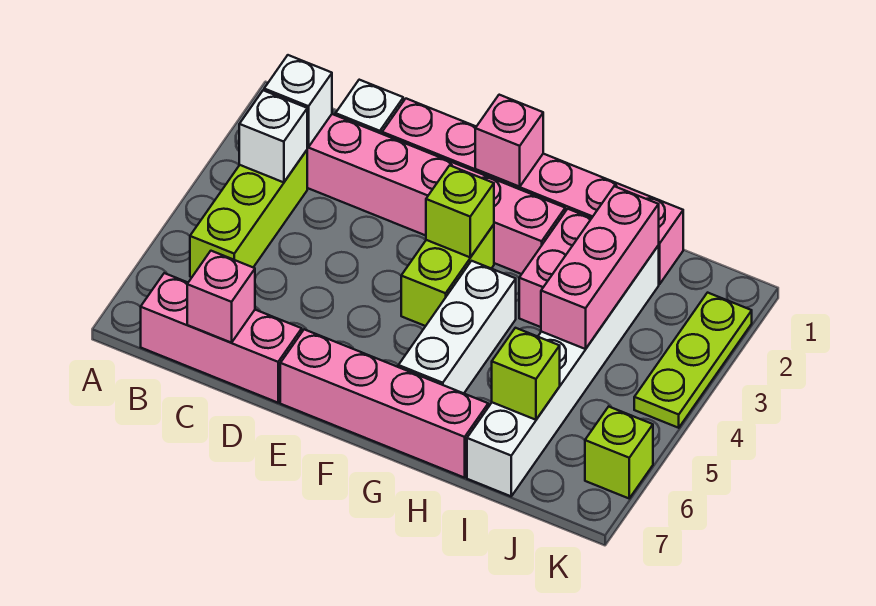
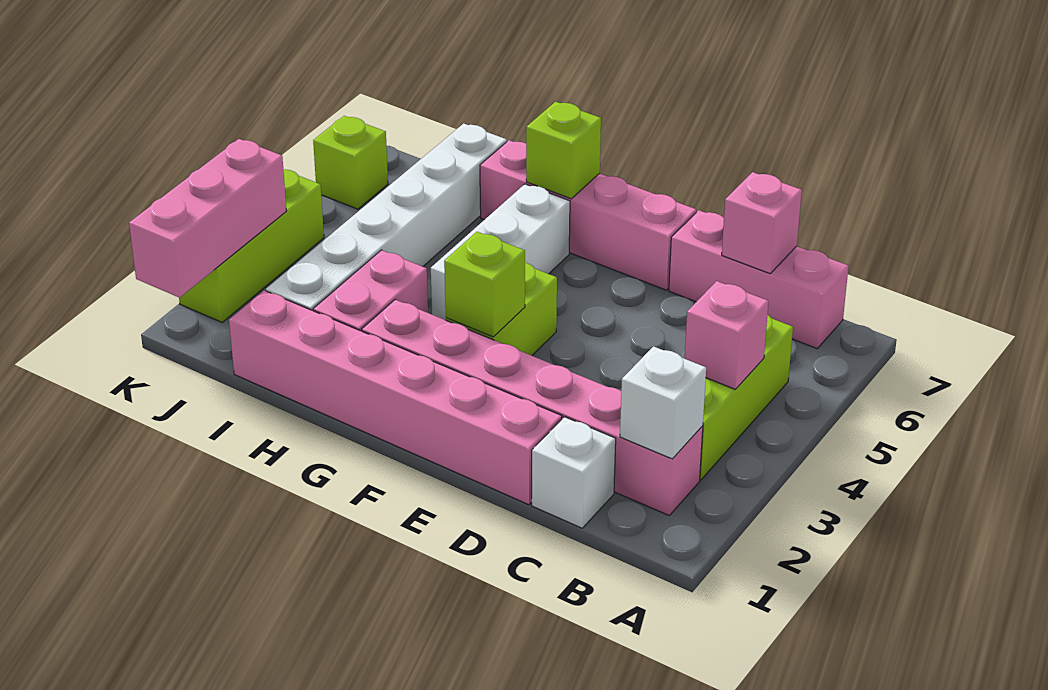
white 1x1 brick [239,90,307,182] -> none
pink 1x1 brick [475,95,543,187] -> pink 1x1 brick moved to [685,281,768,389]
pink 1x3 brick [541,186,659,349] -> pink 1x3 brick moved to [129,139,286,298]
lime 1x1 brick [492,328,560,420] -> lime 1x1 brick moved to [526,102,601,199]
lime 1x3 plate [634,293,752,428] -> lime 1x3 brick [179,169,324,322]

